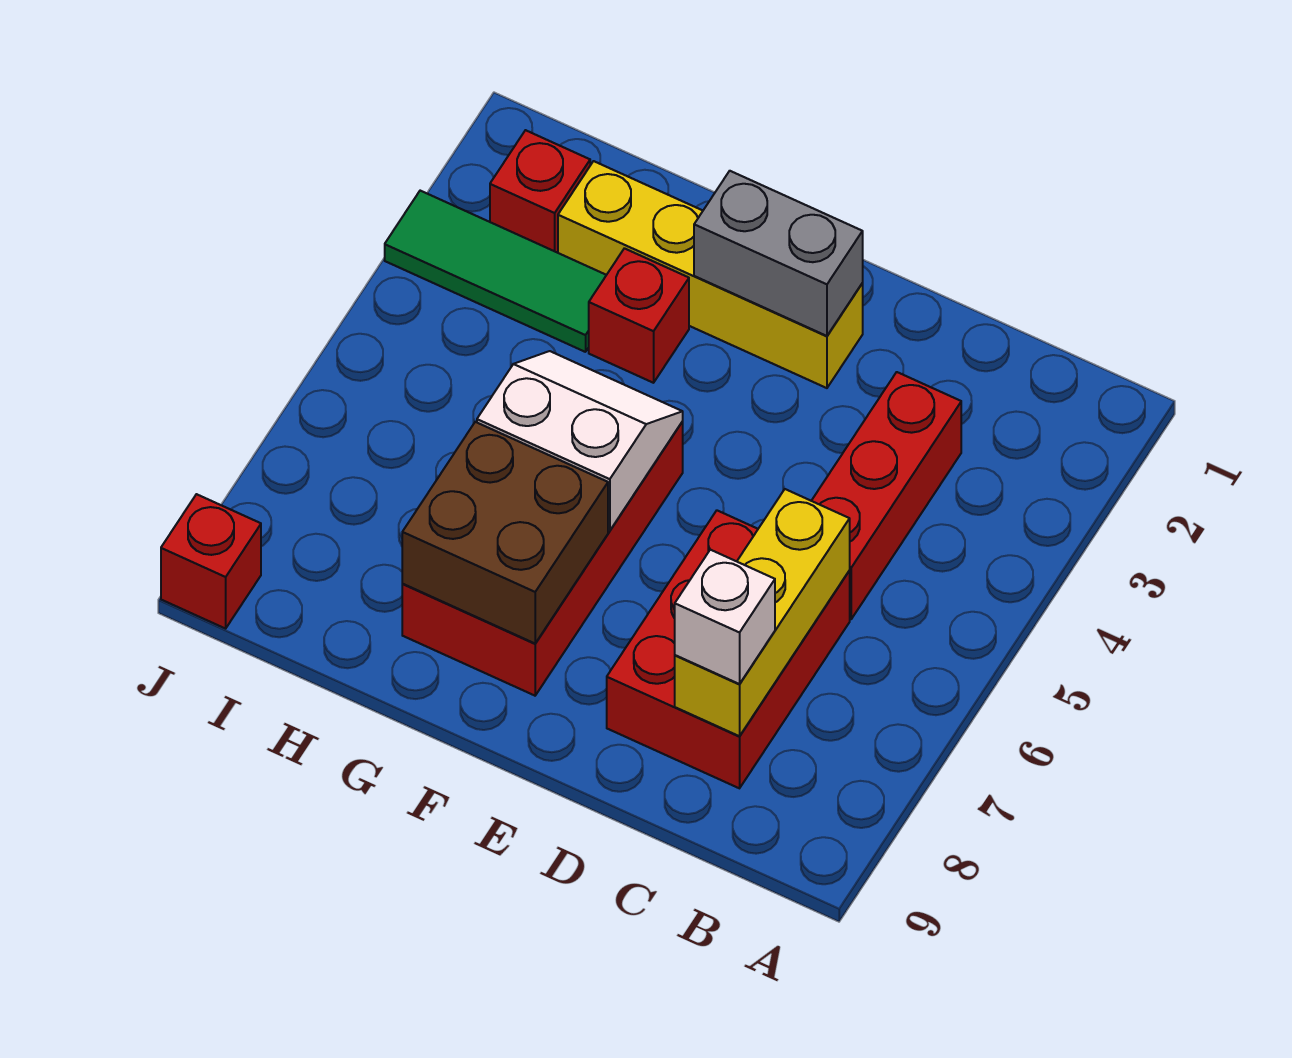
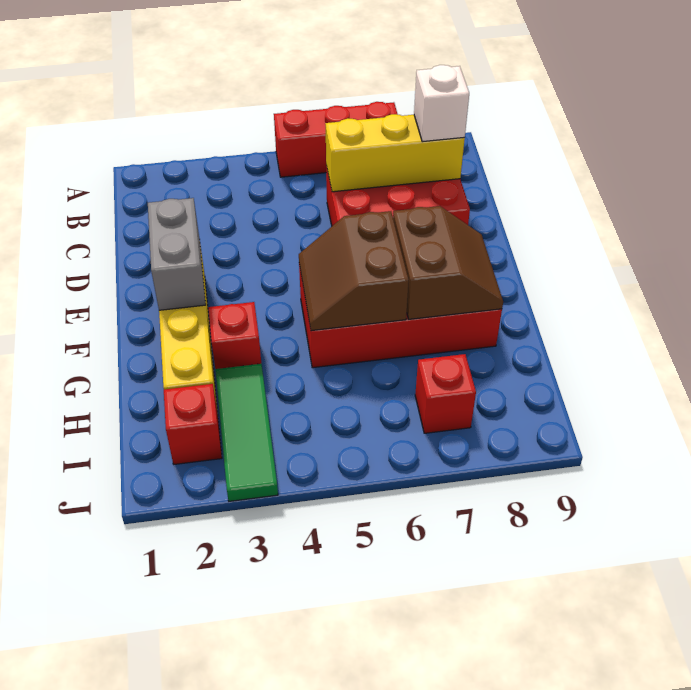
red 1x3 brick [811,372,961,619] -> red 1x3 brick moved to [274,102,398,177]
white 2x2 slope [477,351,683,531] -> brown 2x2 slope [299,211,409,331]
brown 2x2 brick [402,422,608,643] -> brown 2x2 slope [393,206,503,319]
red 1x1 brick [161,494,261,629] -> red 1x1 brick moved to [415,354,476,433]

